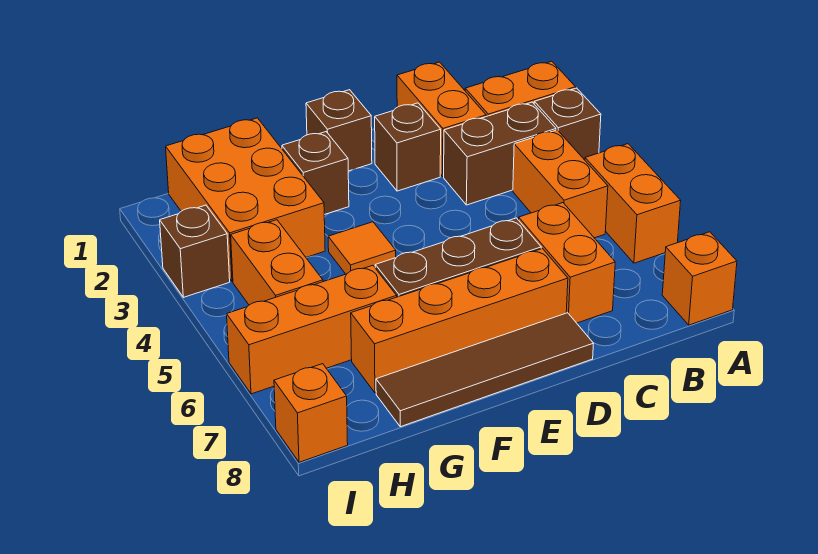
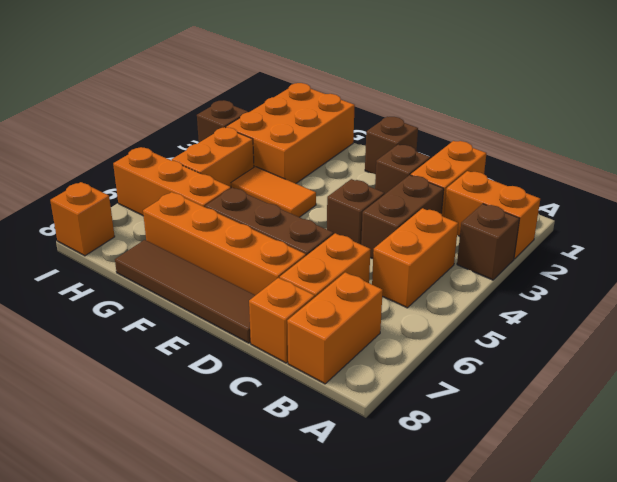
orange 1x2 brick [585,144,681,263] -> orange 1x2 brick moved to [287,272,383,384]
orange 1x1 brick [662,232,737,325] -> orange 1x1 brick moved to [249,278,315,363]
brown 1x2 brick [444,102,556,205] -> brown 1x2 brick turned to [361,175,444,259]
brown 1x1 brick [282,132,349,215] -> brown 1x1 brick moved to [327,179,384,244]
orange 1x1 tile [328,222,396,274] -> orange 1x2 tile [231,167,316,217]

